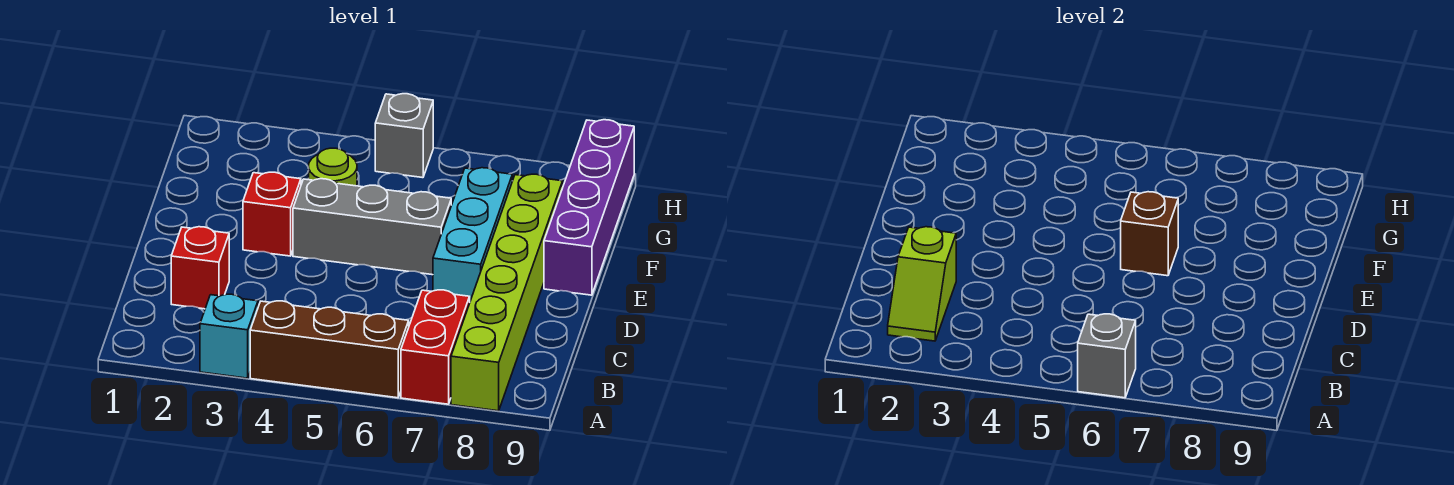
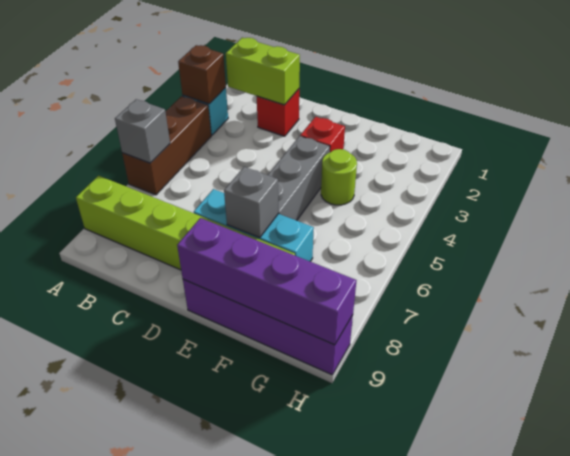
red 1x2 brick [401,290,470,404] -> none
lime 1x2 slope [888,227,956,341] -> lime 1x2 brick [226,38,300,105]
brown 1x1 brick [1121,192,1178,276] -> brown 1x1 brick moved to [178,45,226,104]
none -> purple 1x4 brick [177,218,356,345]
grey 1x1 brick [375,94,433,178] -> grey 1x1 brick moved to [224,167,278,238]

